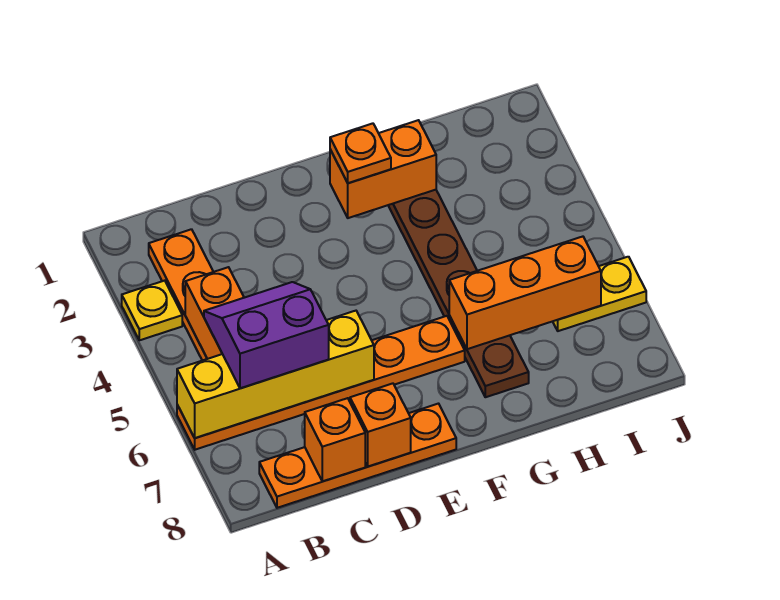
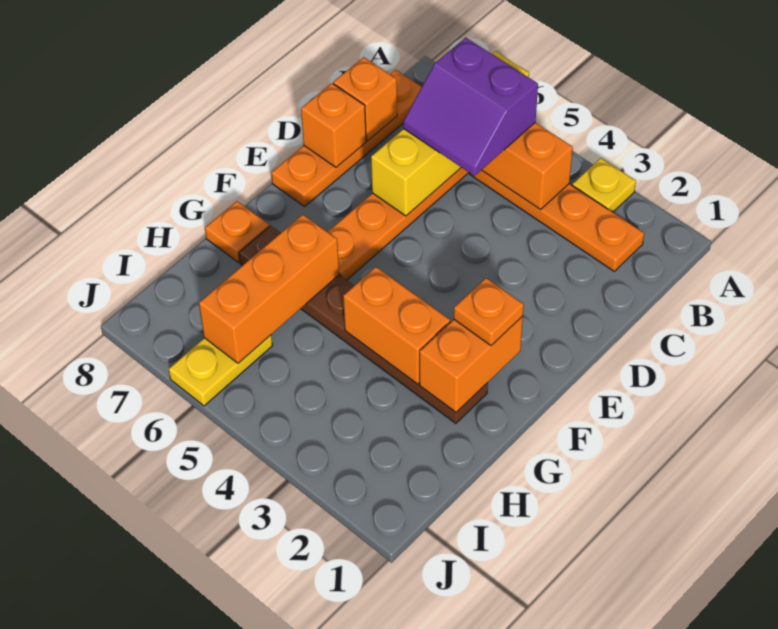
purple 2x2 slope [204,282,329,388] -> purple 2x2 slope turned to [403,38,538,176]
none -> orange 1x2 brick [343,267,450,384]
none -> orange 1x1 plate [205,201,269,262]

